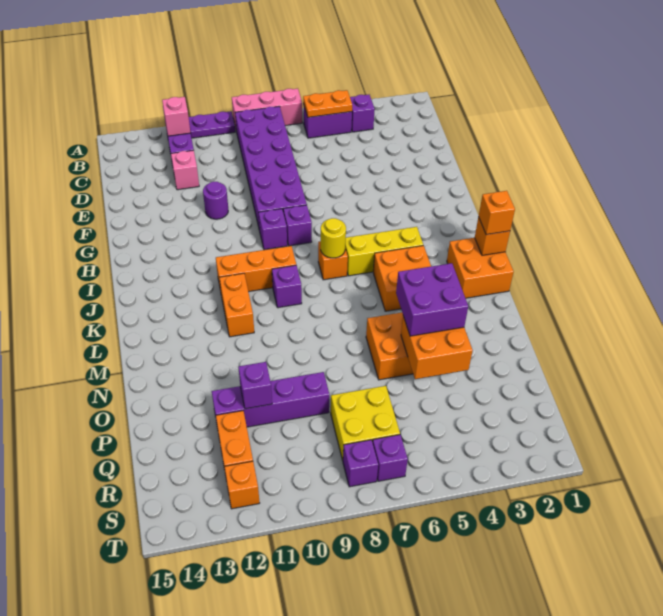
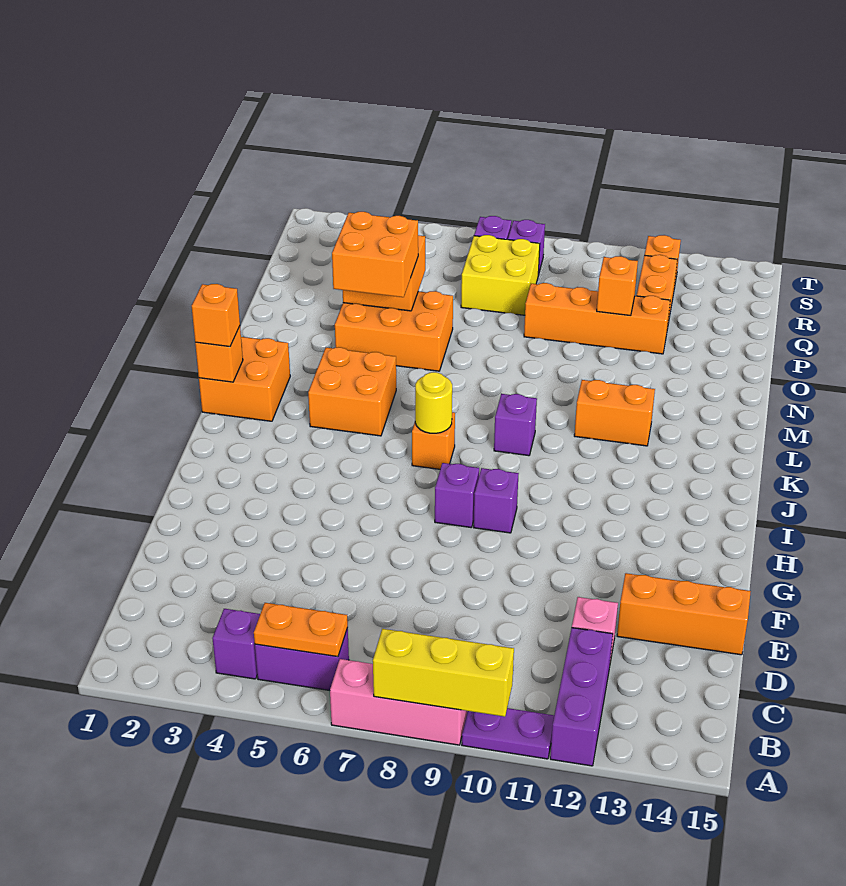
purple 2x6 brick [235,106,307,230] -> none
pink 1x1 brick [162,97,190,136] -> none
purple 1x1 round brick [203,181,228,219] -> none
yellow 1x3 brick [345,227,423,276] -> yellow 1x3 brick moved to [373,629,514,717]
orange 1x3 brick [216,246,296,292] -> orange 1x3 brick moved to [617,573,751,655]
orange 1x2 brick [219,273,254,337] -> orange 1x2 brick turned to [574,380,655,446]
purple 2x2 brick [396,263,468,336] -> orange 2x2 brick [332,212,418,297]
purple 1x4 brick [212,372,329,427] -> orange 1x4 brick [524,283,670,354]
purple 1x1 brick [238,362,272,409] -> orange 1x1 brick [597,256,638,316]

